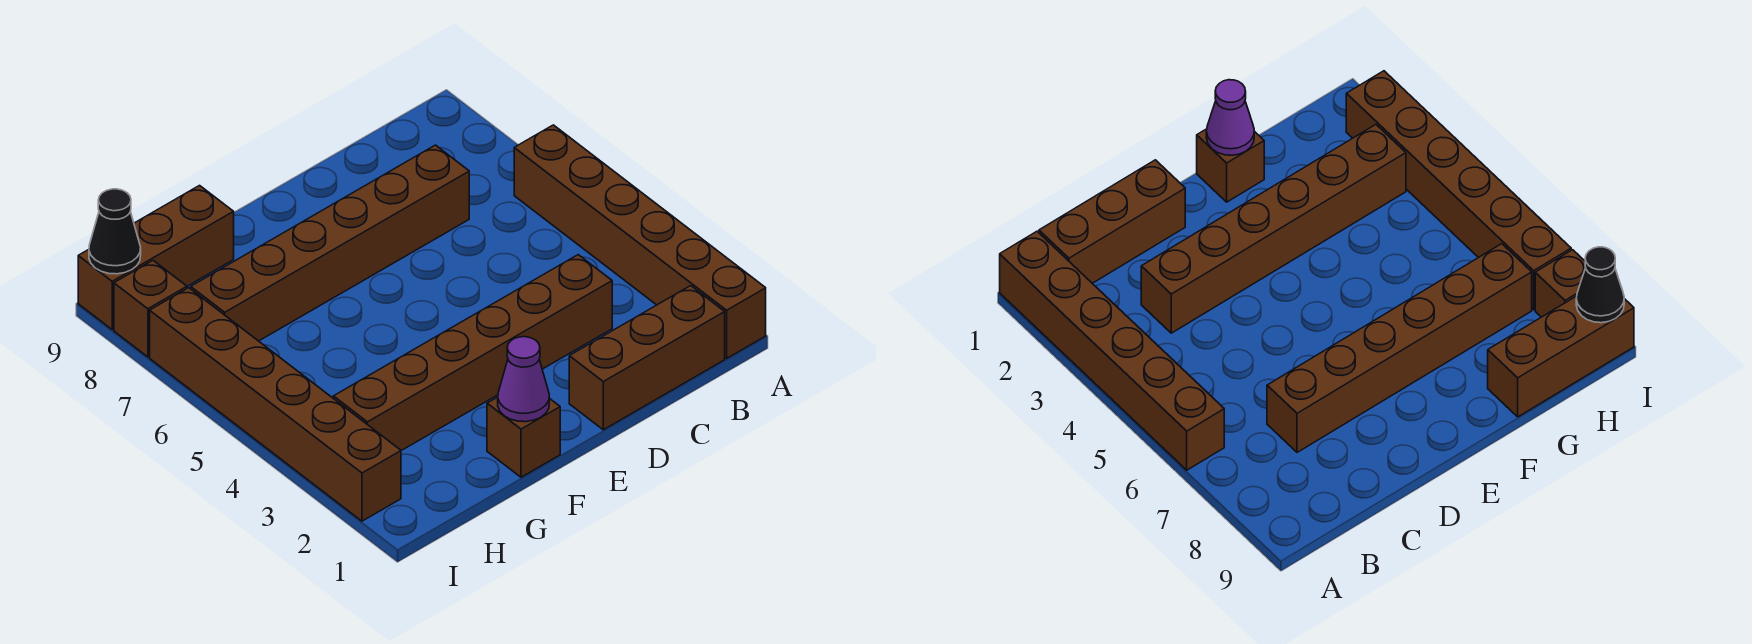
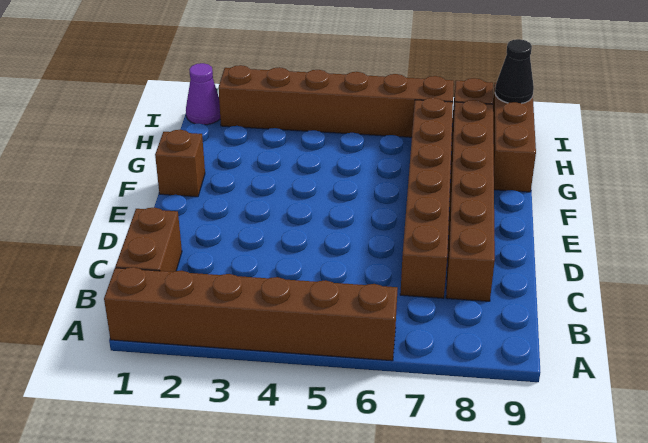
brown 1x3 brick [569,286,725,430] -> brown 1x2 brick [115,207,182,272]
brown 1x6 brick [333,255,612,451] -> brown 1x6 brick moved to [446,100,495,301]
purple 1x1 cone [498,337,549,422] -> purple 1x1 cone moved to [186,63,220,125]

